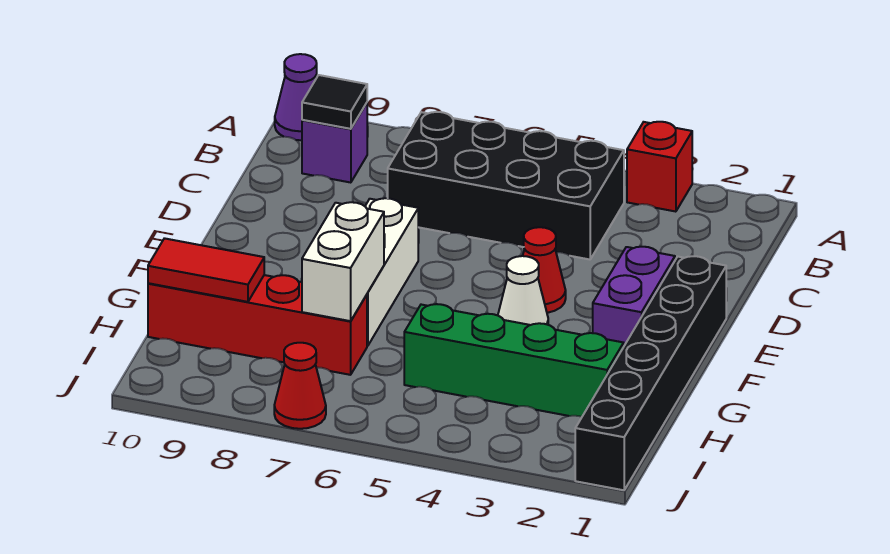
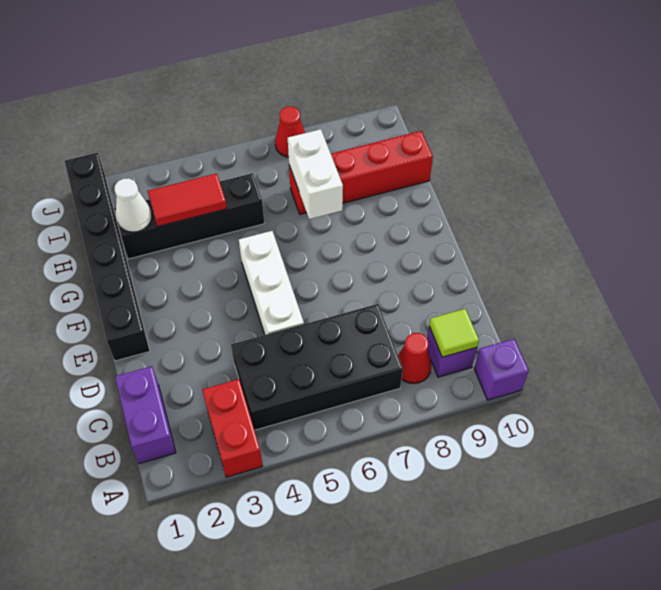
red 1x1 brick [627,122,692,212] -> red 1x2 brick [202,379,263,477]
purple 1x1 cone [275,54,317,140] -> purple 1x1 brick [474,339,529,400]
black 1x1 tile [302,75,367,129] -> lime 1x1 tile [429,309,479,357]
purple 1x2 brick [593,247,675,346] -> purple 1x2 brick moved to [115,366,176,464]
red 1x1 cone [523,227,566,313] -> red 1x1 cone moved to [398,333,432,384]
white 1x3 brick [365,198,418,346] -> white 1x3 brick moved to [239,231,304,335]
white 1x1 cone [498,256,548,325] -> white 1x1 cone moved to [114,178,152,232]
green 1x4 brick [404,304,624,417] -> black 1x4 brick [114,173,264,259]
red 1x2 tile [148,238,264,302] -> red 1x2 tile moved to [148,173,227,227]

